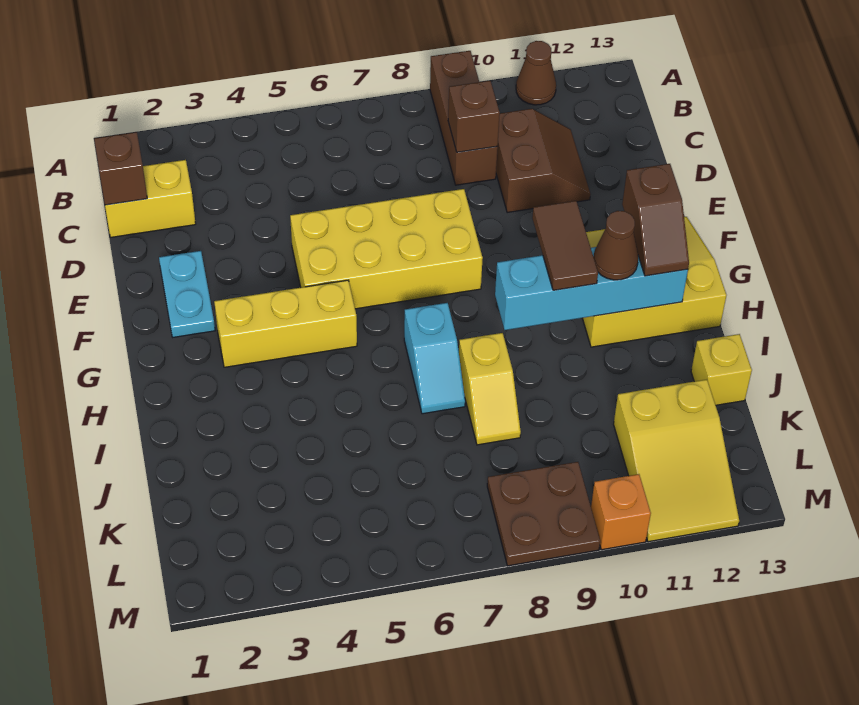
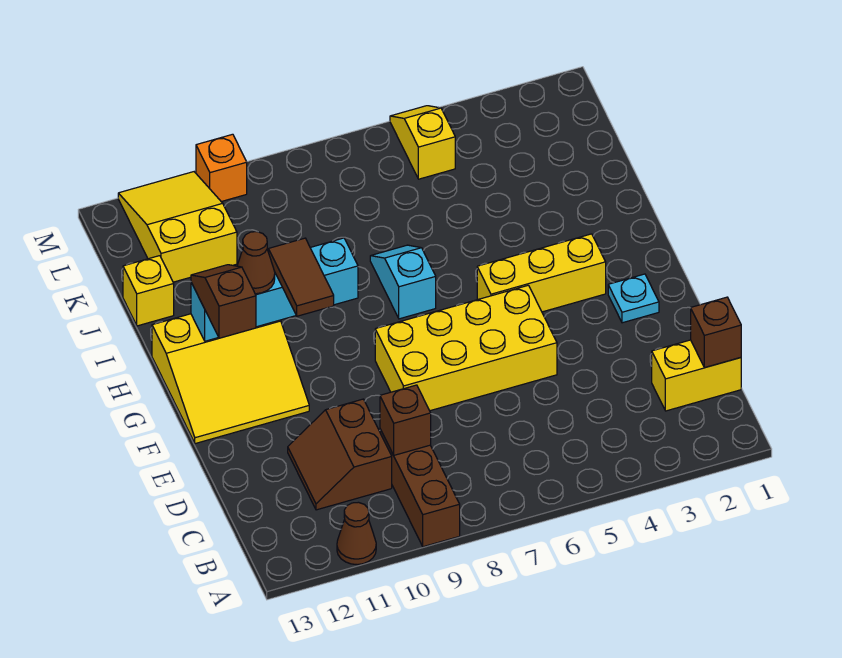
cyan 1x2 plate [159,251,215,337] -> cyan 1x1 plate [608,274,659,323]
yellow 1x2 slope [459,333,521,445] -> yellow 1x2 slope moved to [390,106,455,179]
brown 2x2 plate [487,462,600,566] -> none

